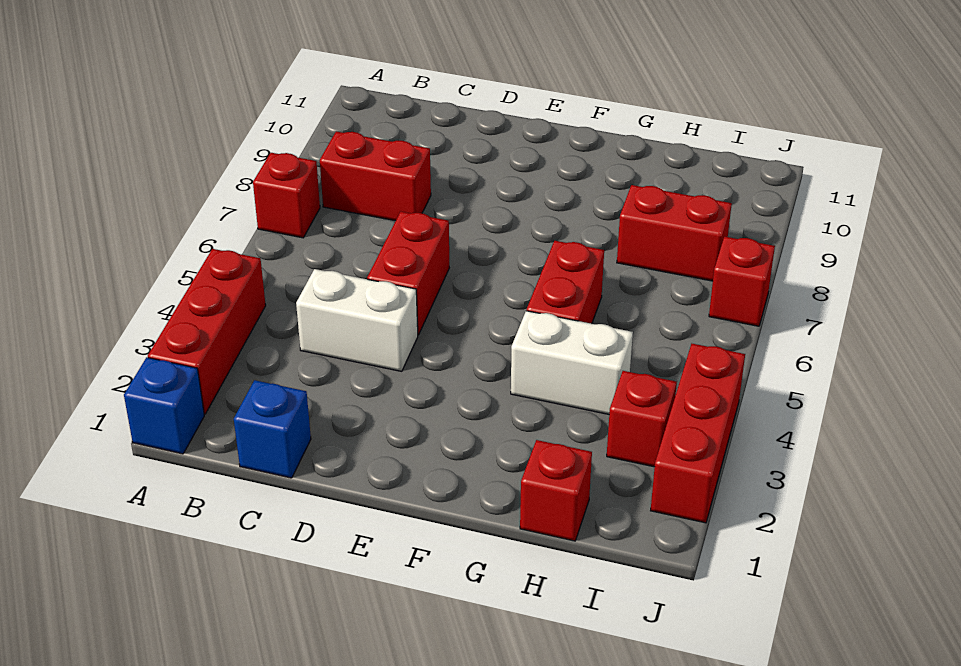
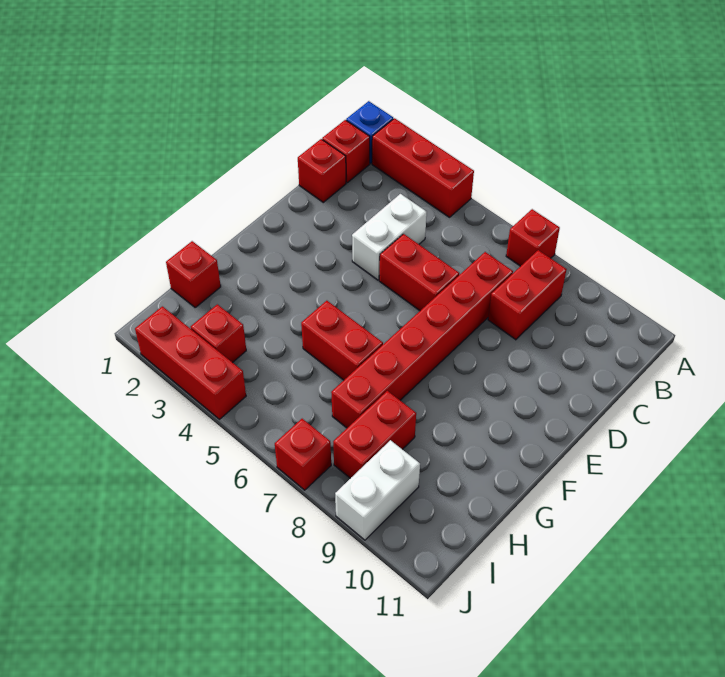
none -> red 1x1 brick [322,120,370,183]
blue 1x1 brick [234,380,311,478] -> red 1x1 brick [298,139,346,202]
none -> red 1x6 brick [331,252,513,428]
white 1x2 brick [511,311,633,414] -> white 1x2 brick moved to [335,440,420,540]

